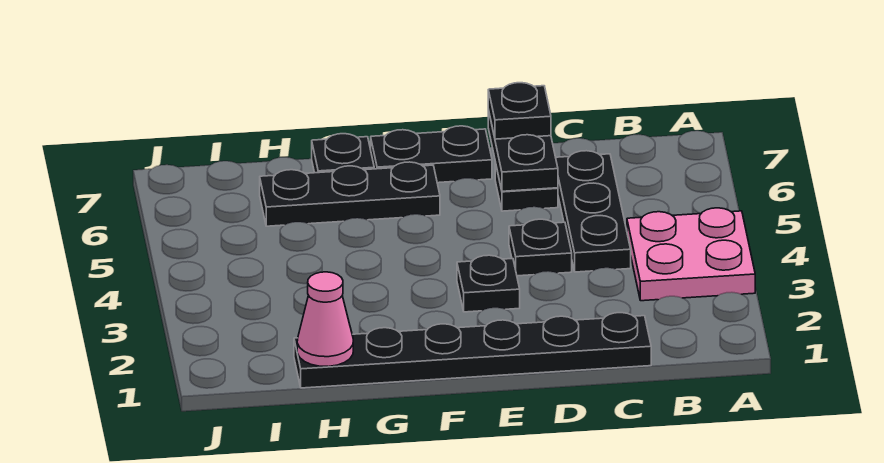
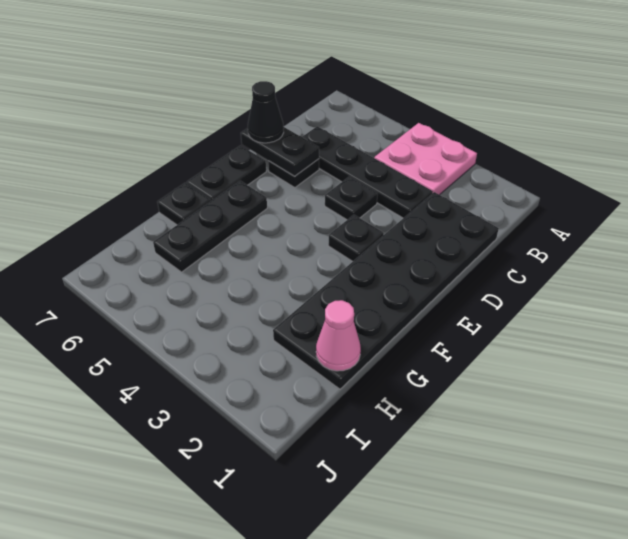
black 1x6 plate [294,313,651,388] -> black 2x6 plate [273,192,499,389]
black 1x3 plate [556,151,631,272] -> black 1x4 plate [302,126,433,218]
black 1x1 plate [488,83,551,139] -> black 1x1 cone [248,81,284,143]

